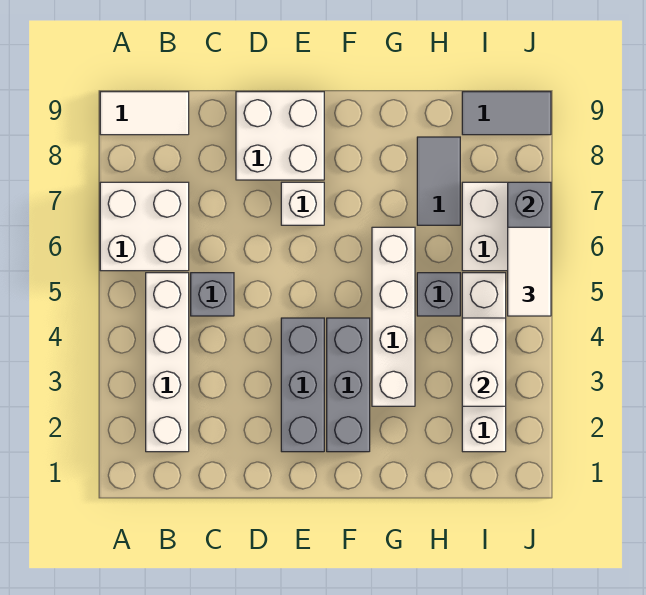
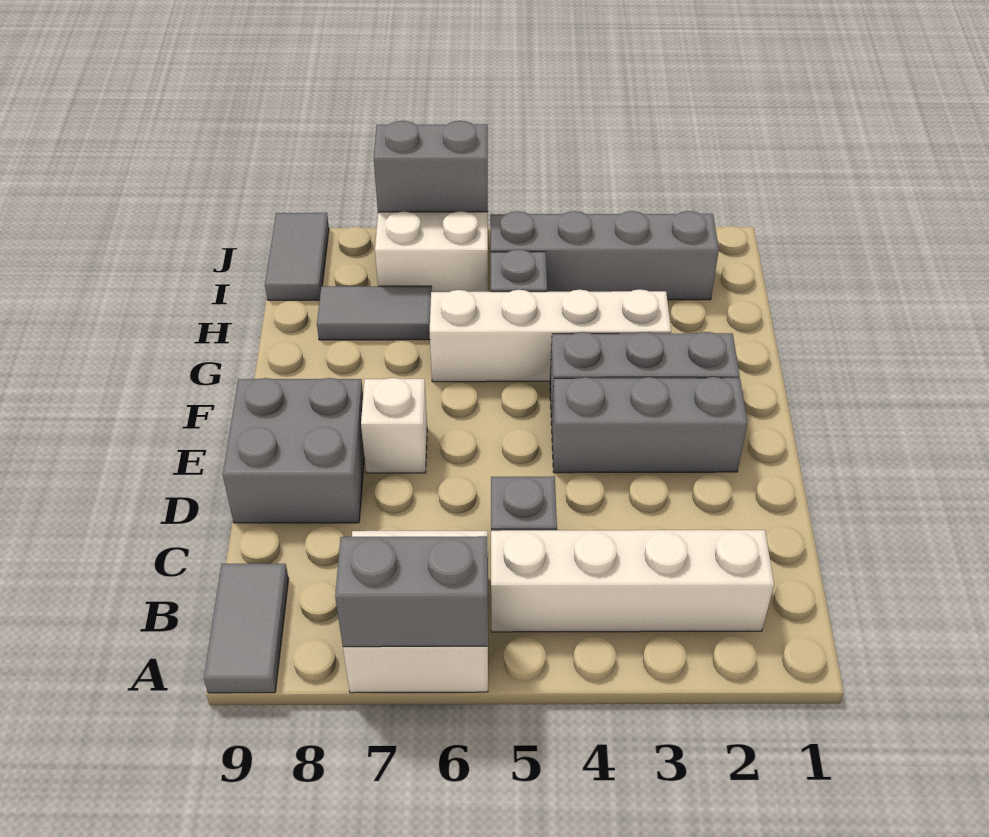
none -> grey 1x2 brick [335,536,488,647]
white 1x2 tile [100,92,189,135] -> grey 1x2 tile [204,564,289,693]
white 2x2 brick [236,92,324,180] -> grey 2x2 brick [223,378,364,523]
white 1x4 brick [462,273,506,452] -> grey 1x4 brick [490,211,719,300]
white 1x2 brick [462,318,506,406] -> none
white 1x2 tile [508,227,551,316] -> none

